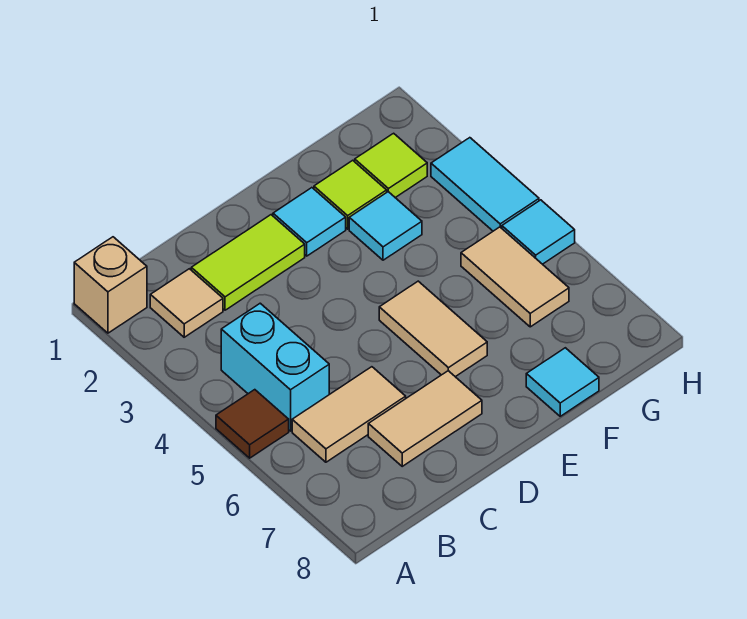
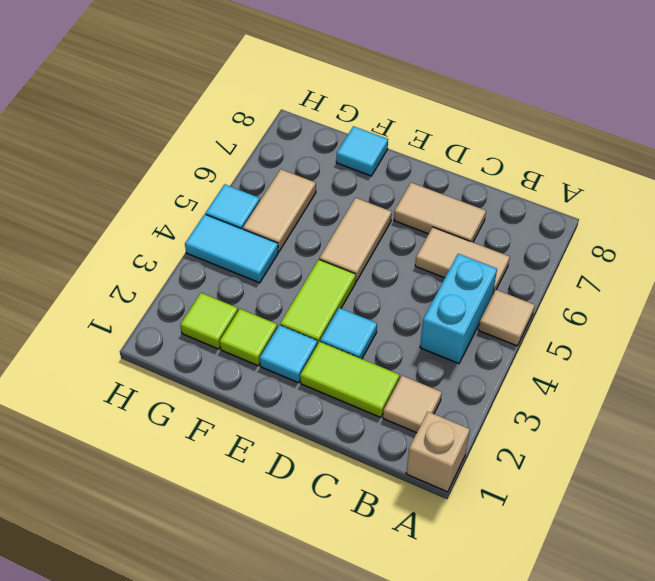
brown 1x1 tile [216,390,289,458] -> tan 1x1 tile [478,290,535,346]
none -> lime 1x2 tile [280,259,356,345]
cyan 1x1 tile [349,192,422,260] -> cyan 1x1 tile moved to [320,308,377,359]
cyan 1x2 tile [431,138,539,231] -> cyan 1x2 tile turned to [185,214,279,283]

